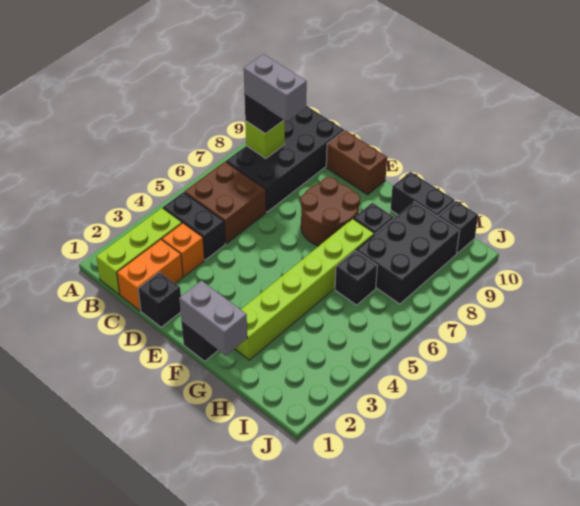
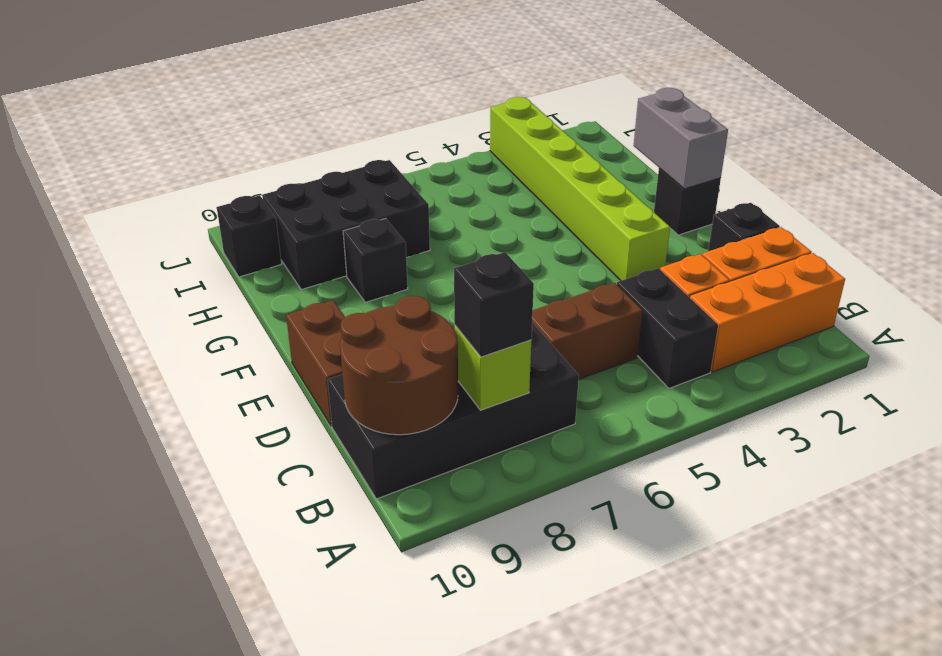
lime 1x3 brick [96,208,182,295] -> orange 1x3 brick [690,253,845,372]
brown 2x2 brick [184,162,266,244] -> brown 1x2 brick [532,283,642,379]
grey 1x2 brick [244,54,307,122] -> none
brown 2x2 round brick [301,177,360,246] -> brown 2x2 round brick moved to [340,296,458,435]
lime 1x6 brick [235,219,374,360] -> lime 1x6 brick turned to [490,97,670,281]
black 1x2 brick [391,172,455,217] -> none
black 1x1 brick [335,251,377,305] -> none

